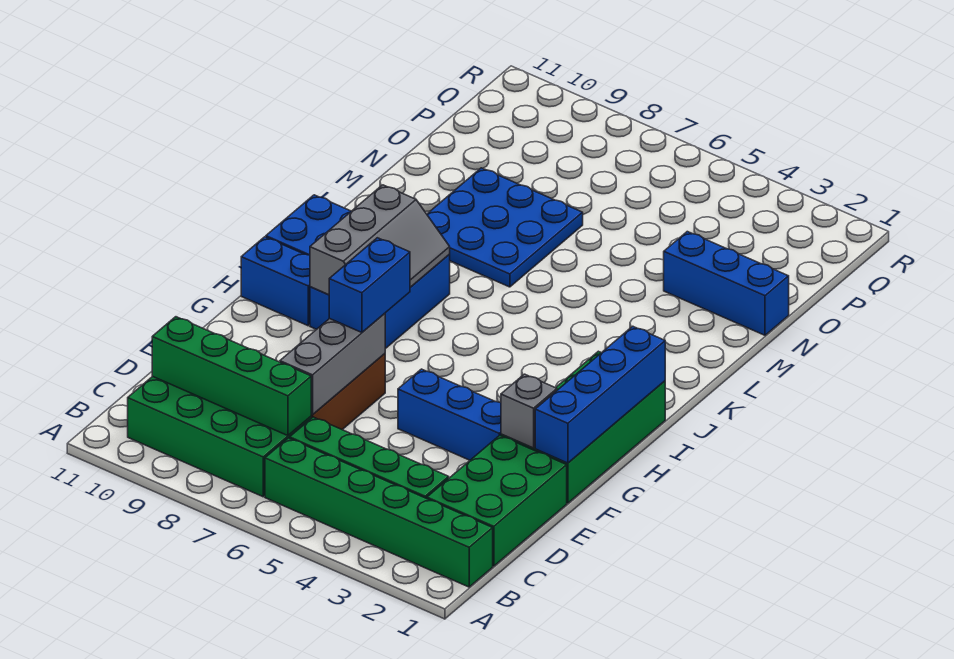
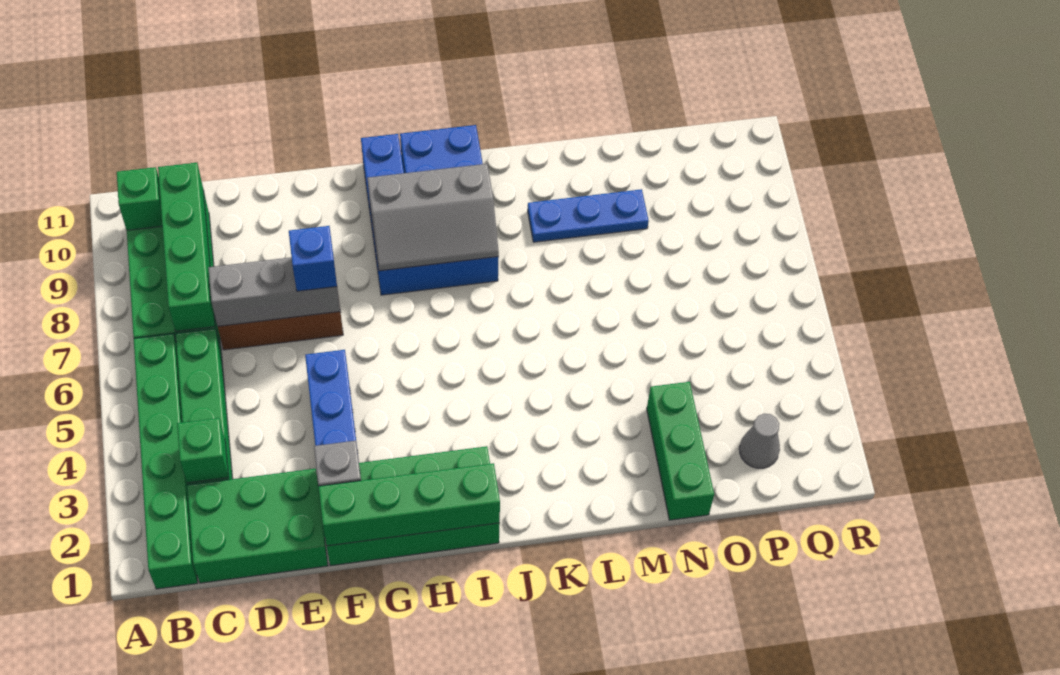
none -> green 1x1 brick [117,167,162,230]
none -> green 1x1 brick [177,418,229,483]
blue 1x4 brick [535,326,665,463] -> green 1x4 brick [318,463,500,546]
blue 1x2 brick [329,238,410,333] -> blue 1x1 brick [289,226,337,291]
blue 3x3 plate [427,168,583,287] -> blue 1x3 plate [528,189,649,242]
blue 1x3 brick [664,232,789,335] -> green 1x3 brick [647,382,714,520]
none -> grey 1x1 cone [739,414,780,468]

